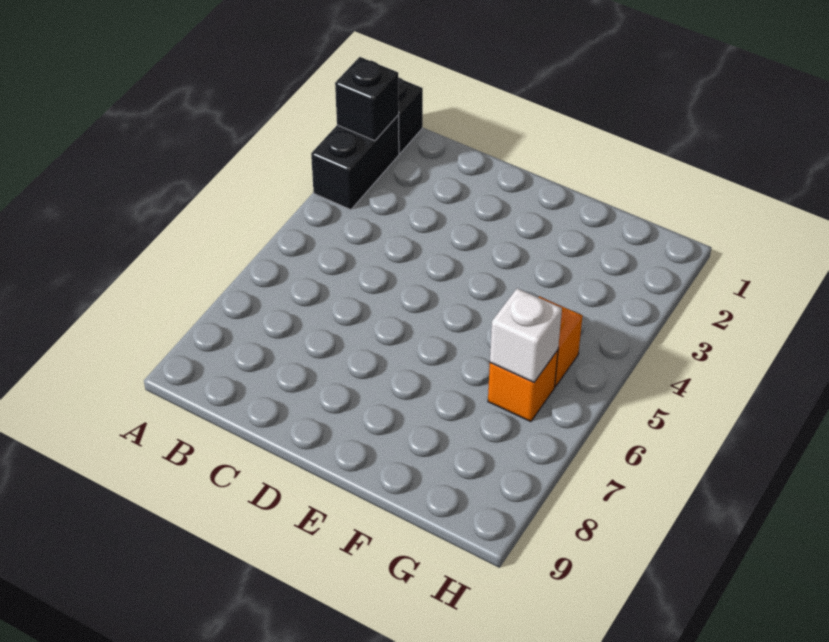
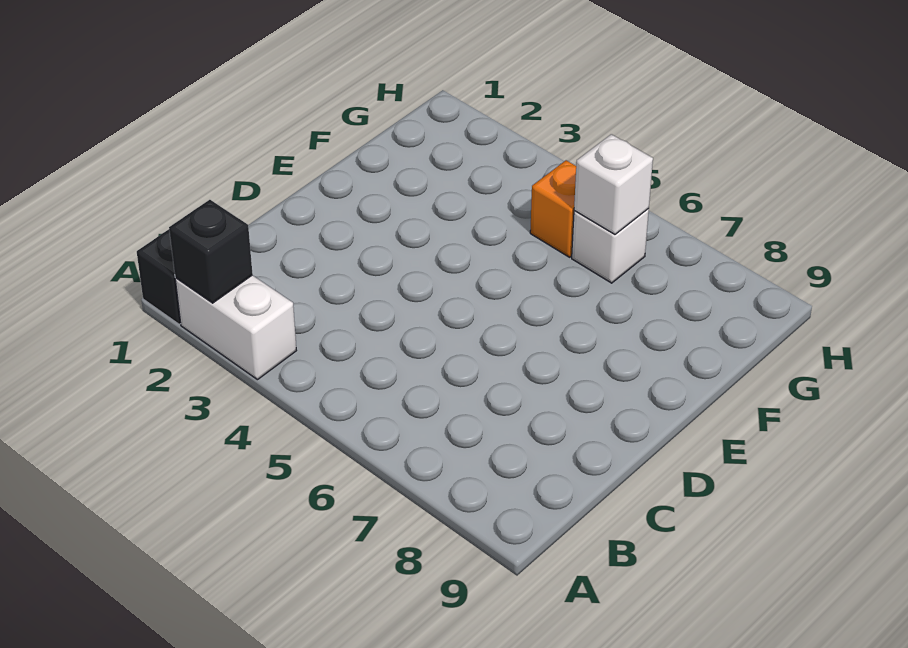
black 1x2 brick [311,115,399,210] -> white 1x2 brick [175,275,296,380]
orange 1x1 brick [488,350,558,422] -> white 1x1 brick [572,209,649,283]

